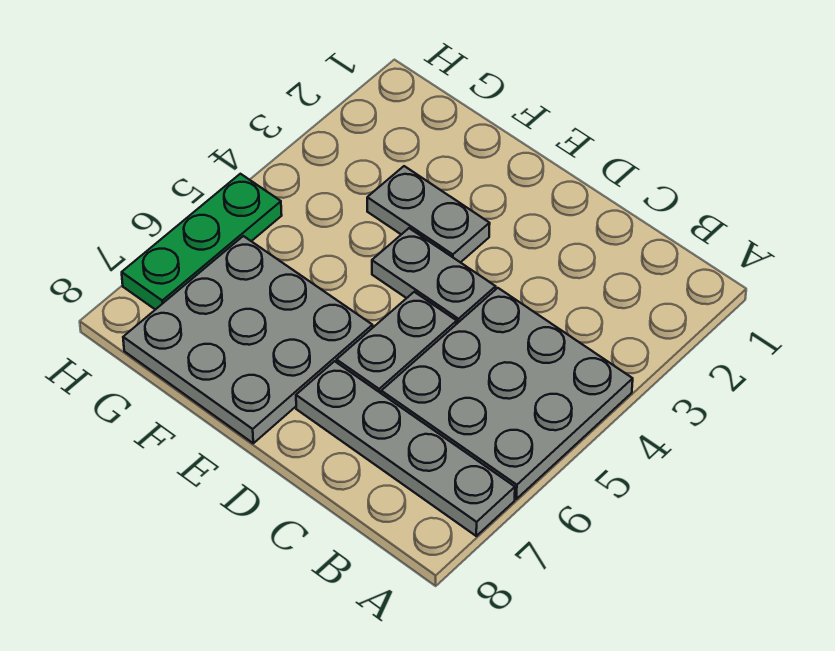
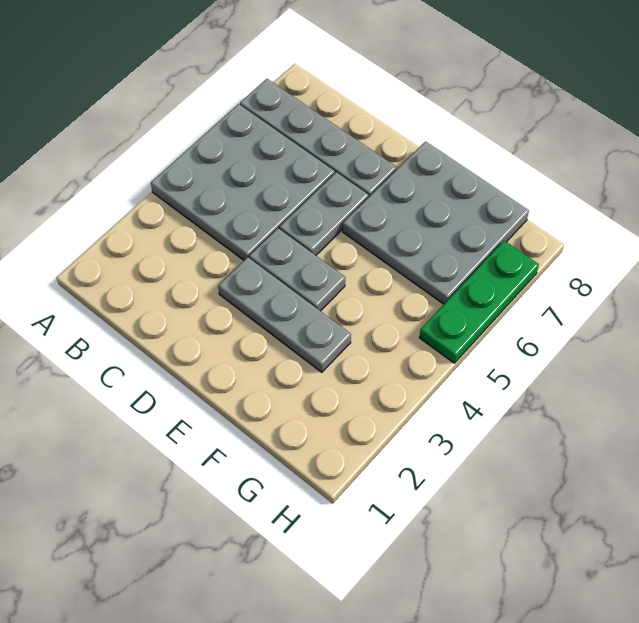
grey 1x2 plate [367,166,490,262] -> grey 1x3 plate [218,257,351,372]

